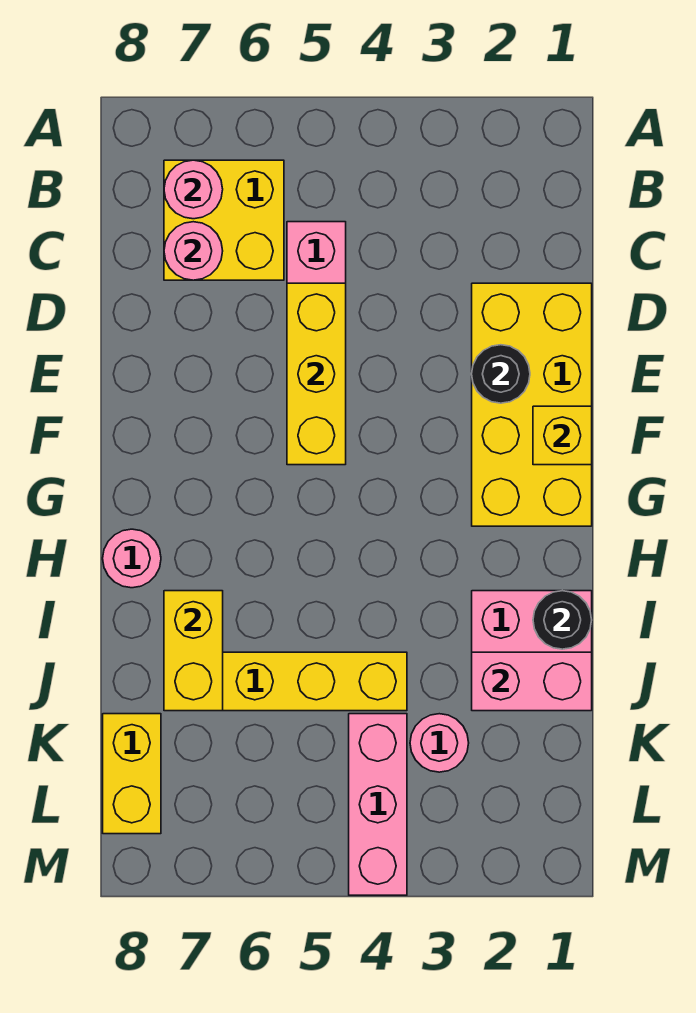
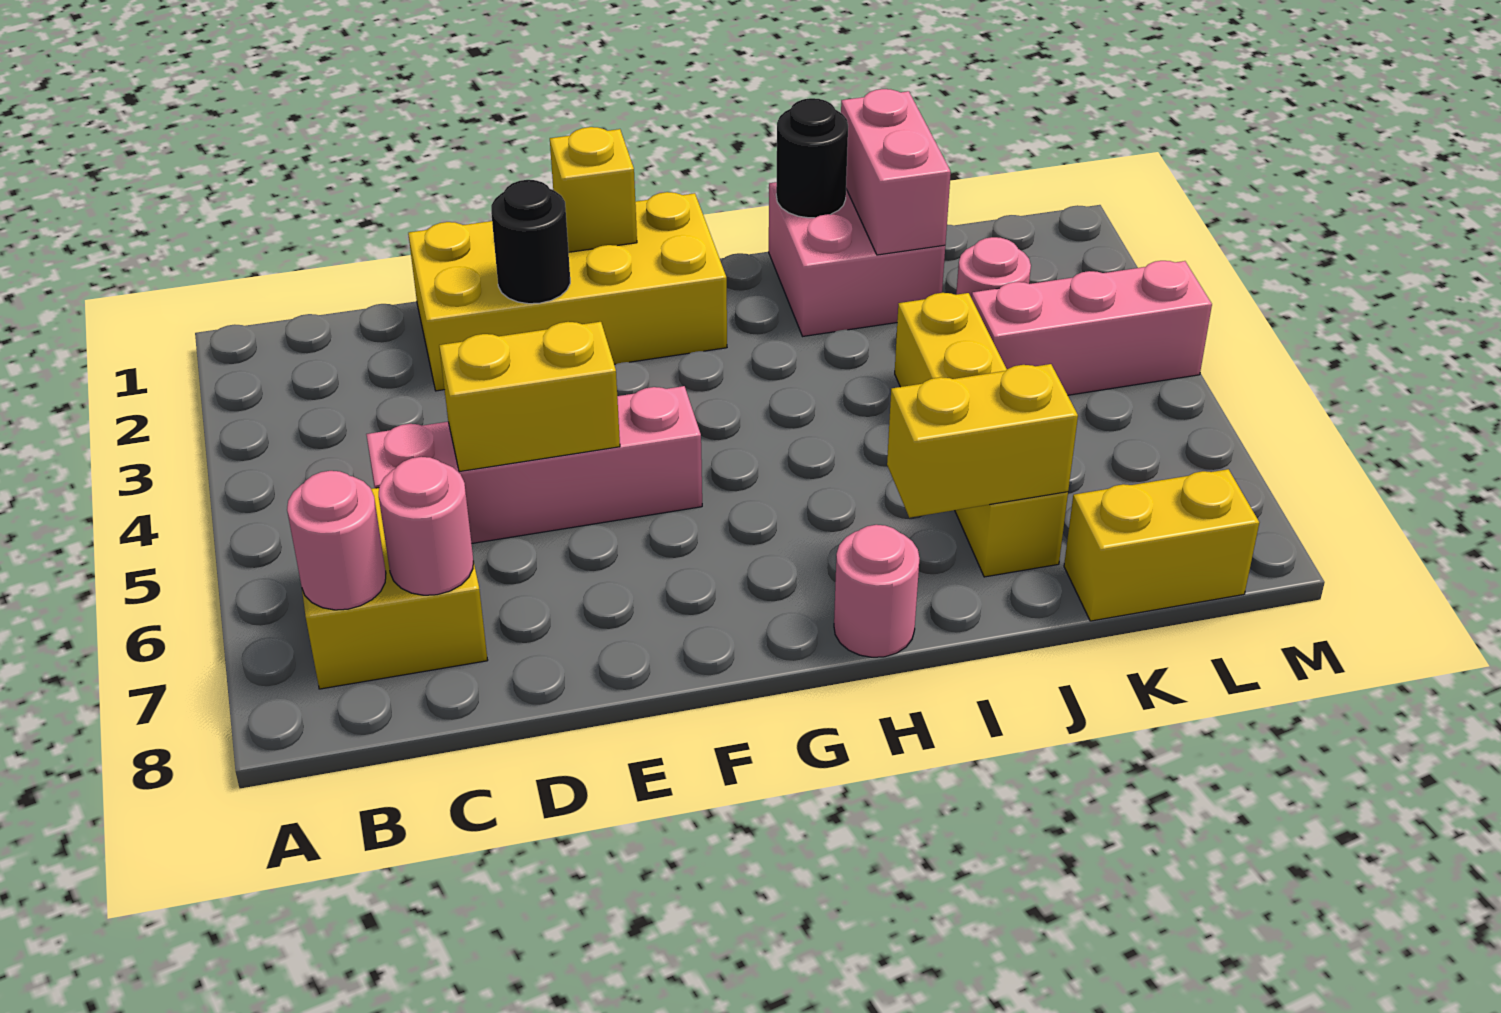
yellow 1x3 brick [287,283,346,465] -> yellow 1x2 brick [439,322,620,472]

